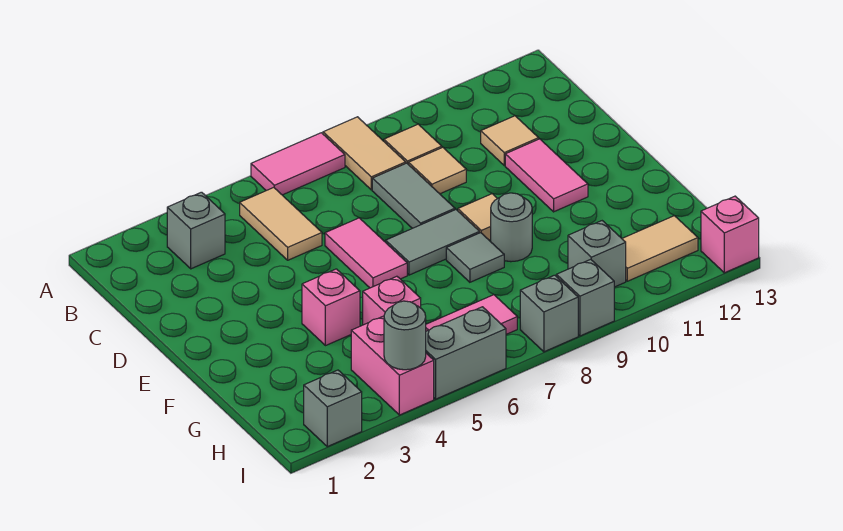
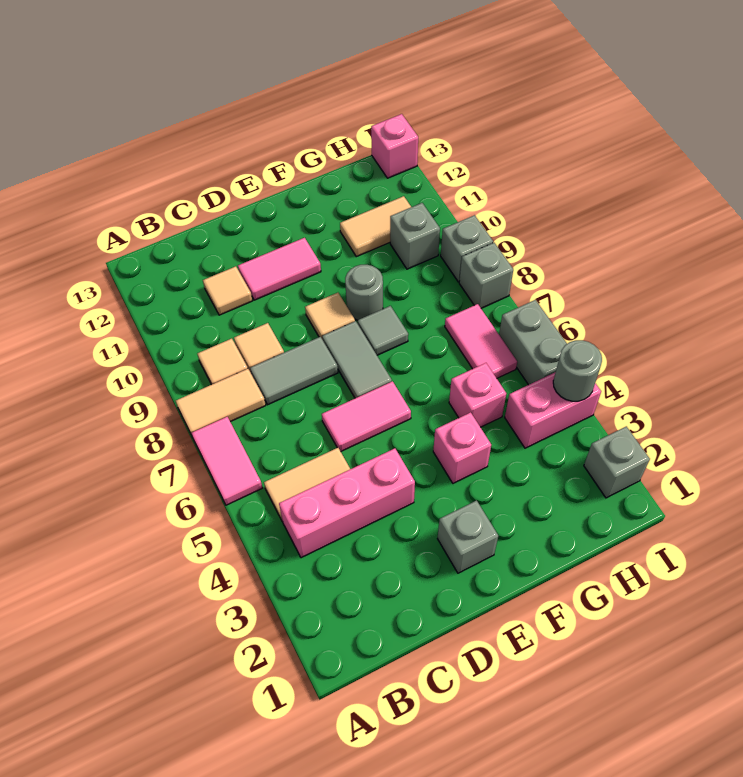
grey 1x1 brick [167,192,225,269] -> grey 1x1 brick moved to [437,500,498,573]
none -> pink 1x3 brick [279,448,415,558]
tan 1x2 tile [622,216,698,281] -> tan 1x2 tile turned to [340,196,411,257]

